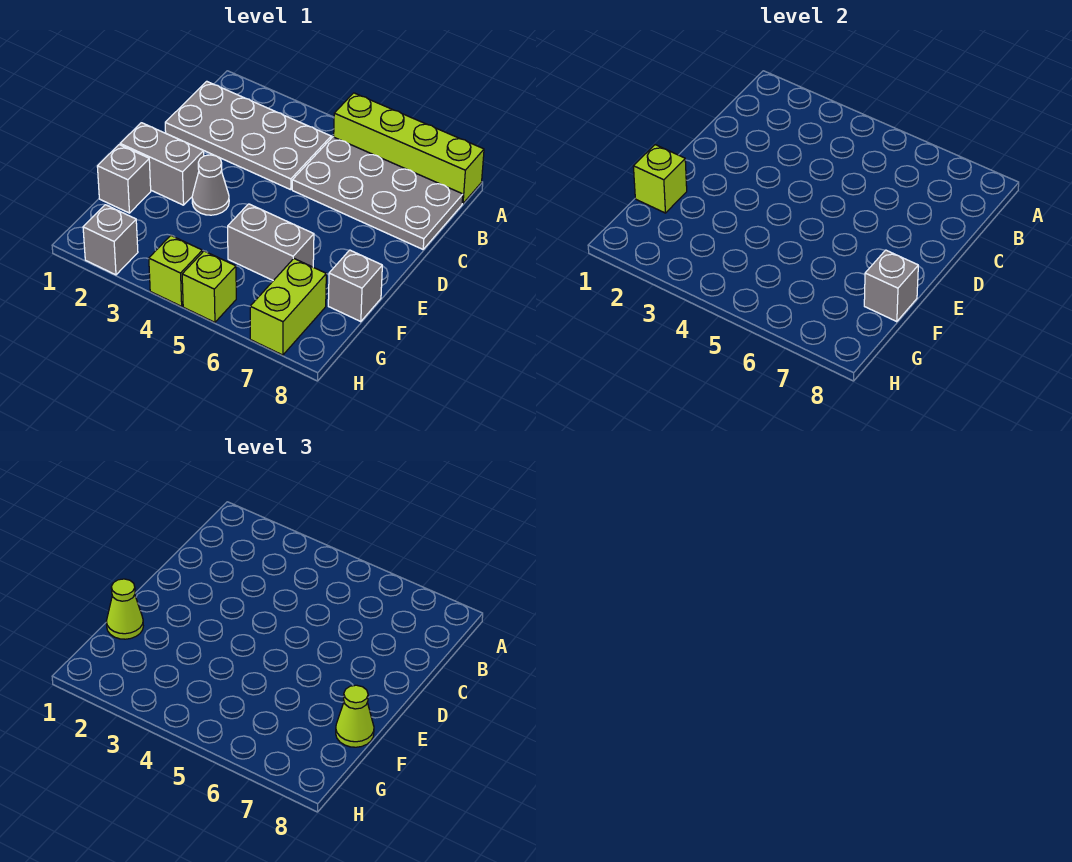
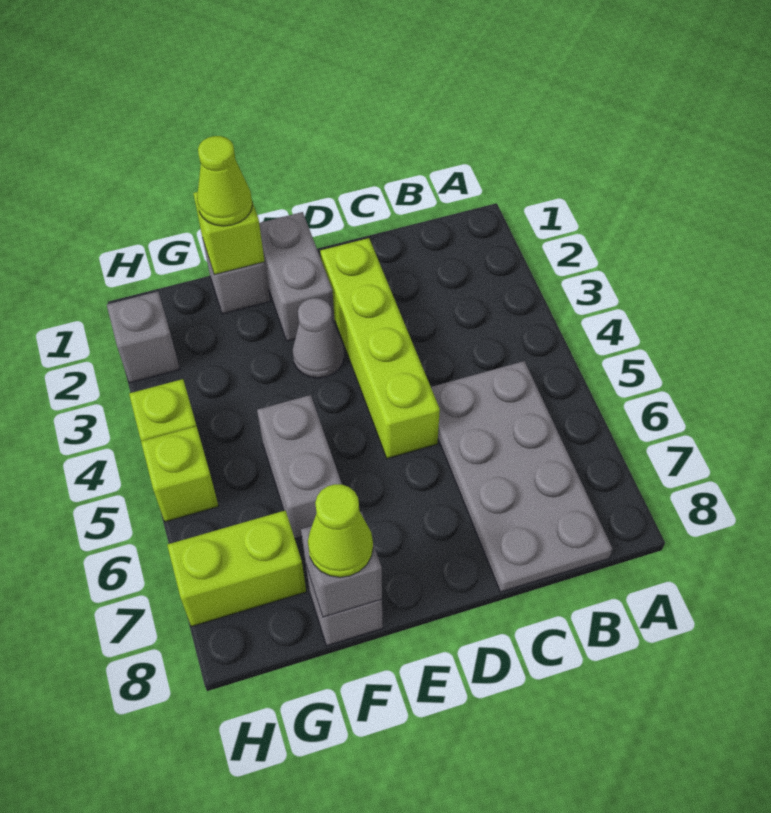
lime 1x4 brick [334,93,484,203] -> lime 1x4 brick moved to [320,238,440,458]
grey 2x4 plate [165,81,331,190] -> none

